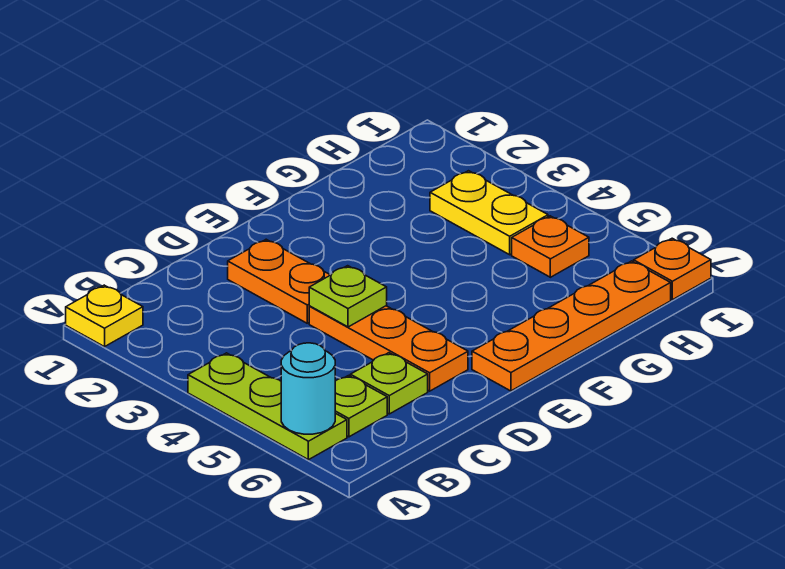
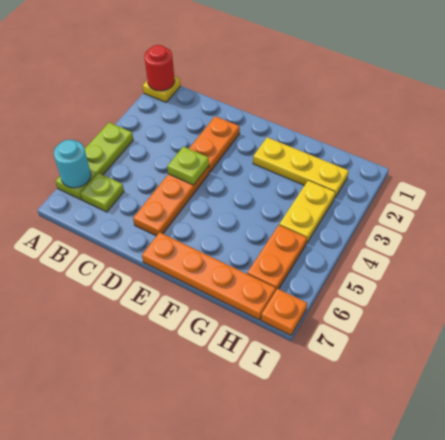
none -> red 1x1 round brick [144,45,175,91]
lime 1x1 plate [350,353,428,414] -> none
none -> yellow 1x3 plate [253,137,349,197]
orange 1x1 plate [512,216,589,277] -> orange 1x2 plate [247,225,307,289]

